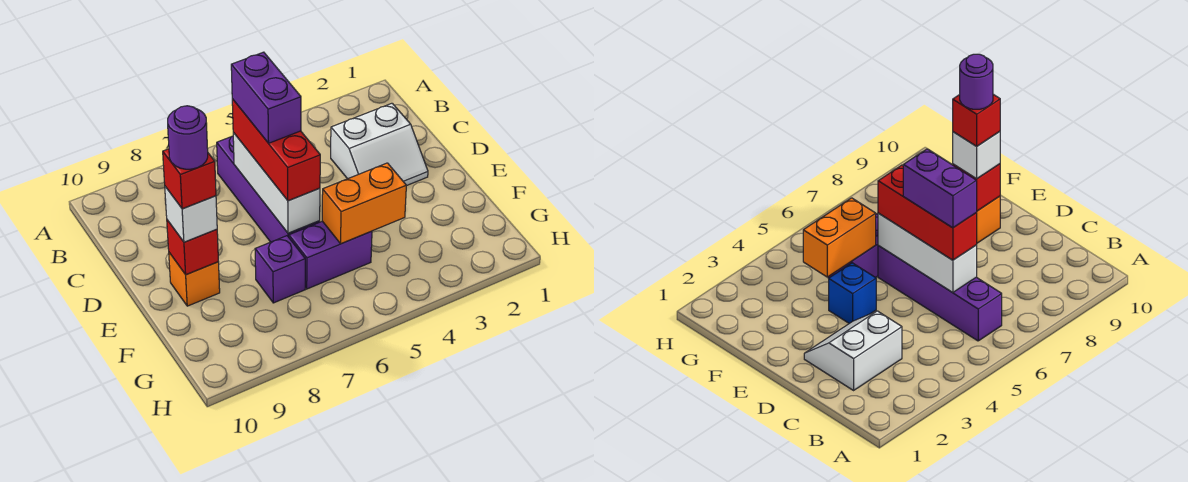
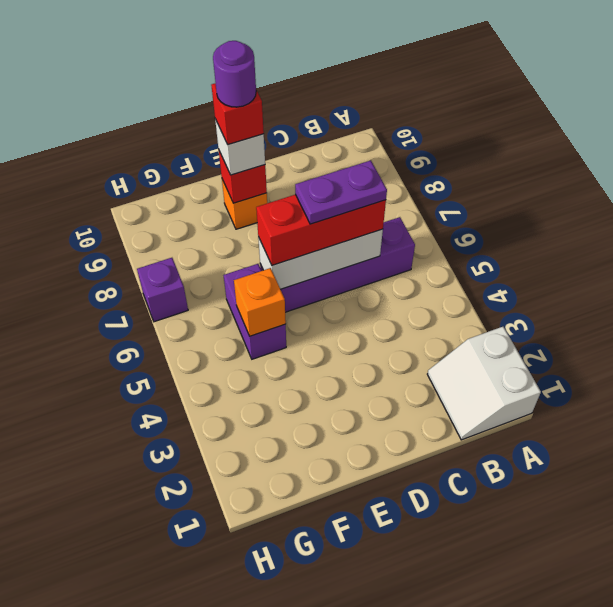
white 2x2 slope [331,103,428,186] -> white 2x2 slope moved to [427,327,541,440]
purple 1x2 brick [231,52,301,143] -> purple 1x2 plate [295,160,387,224]
blue 1x1 brick [829,263,876,323] -> none
orange 1x2 brick [322,163,406,244] -> orange 1x1 brick [234,268,286,336]
purple 1x1 brick [255,236,305,303] -> purple 1x1 brick moved to [137,258,188,322]

